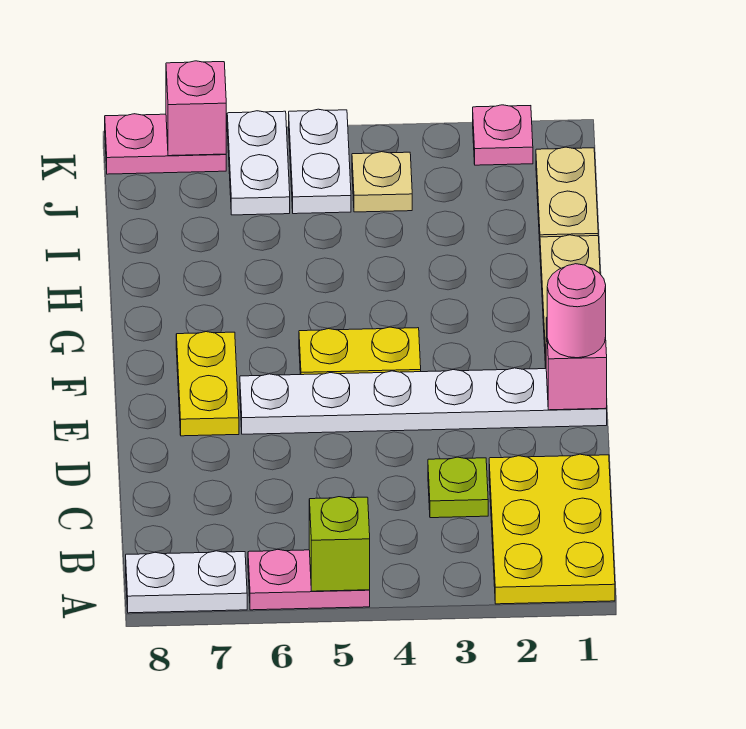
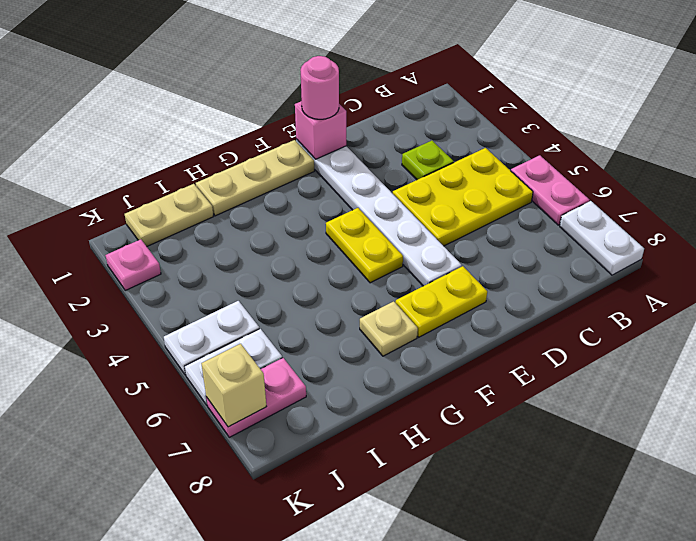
yellow 2x3 plate [489,454,615,604] -> yellow 2x3 plate moved to [393,148,533,246]
lime 1x1 brick [309,497,370,591] -> none
tan 1x1 plate [352,152,412,212] -> tan 1x1 plate moved to [360,301,418,356]
pink 1x2 plate [105,114,226,174] -> pink 1x2 plate turned to [206,358,306,437]
pink 1x1 brick [166,61,226,156] -> tan 1x1 brick [201,344,266,427]

